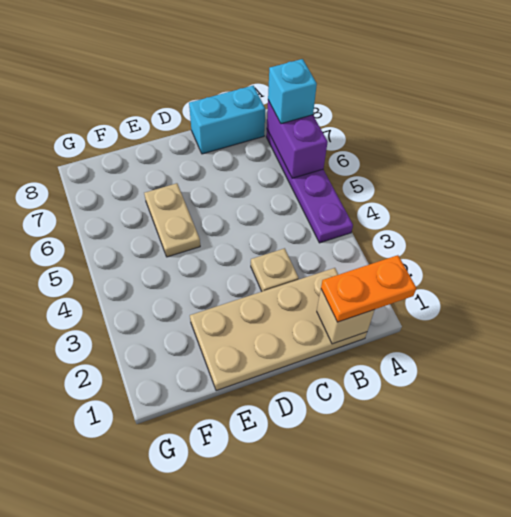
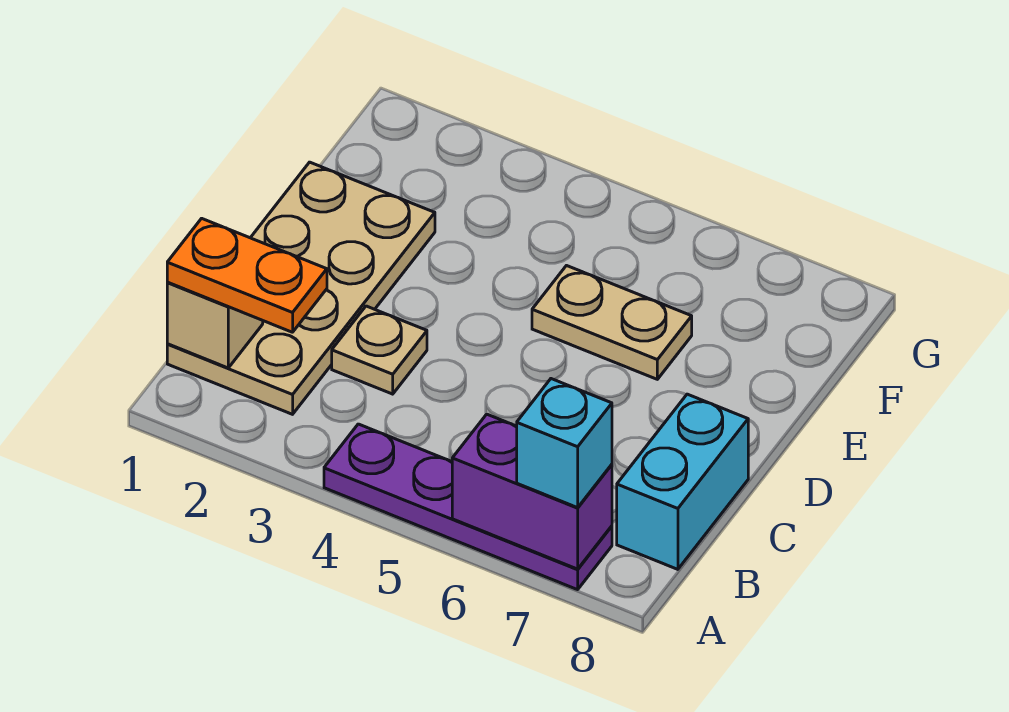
orange 1x2 plate [321,255,416,322] -> orange 1x2 plate turned to [167,218,327,332]

